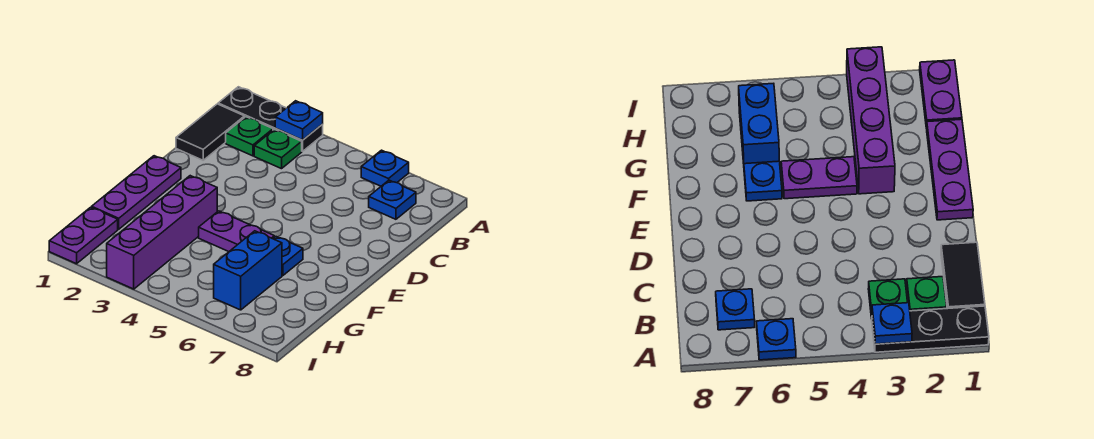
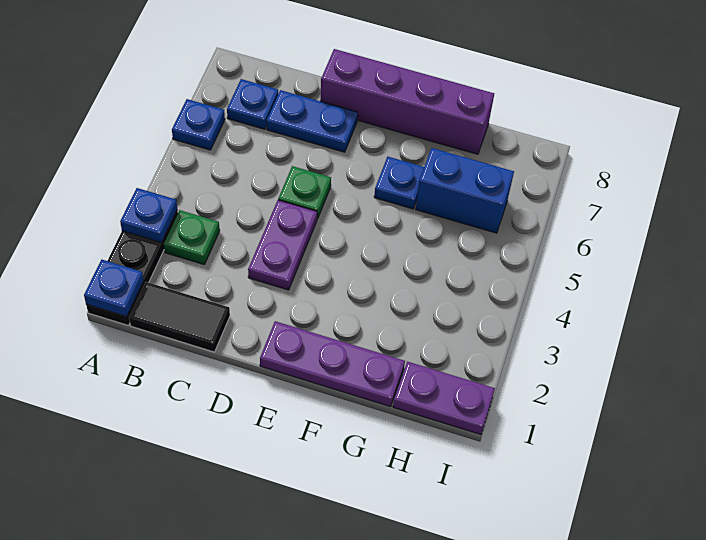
none -> blue 1x1 plate [84,260,144,317]
green 1x1 plate [226,117,273,156] -> green 1x1 plate moved to [278,166,331,219]
none -> blue 1x2 plate [267,90,358,152]
purple 1x4 brick [107,176,217,289] -> purple 1x4 brick moved to [320,49,494,154]
purple 1x2 plate [199,211,274,252] -> purple 1x2 plate moved to [248,200,317,290]

